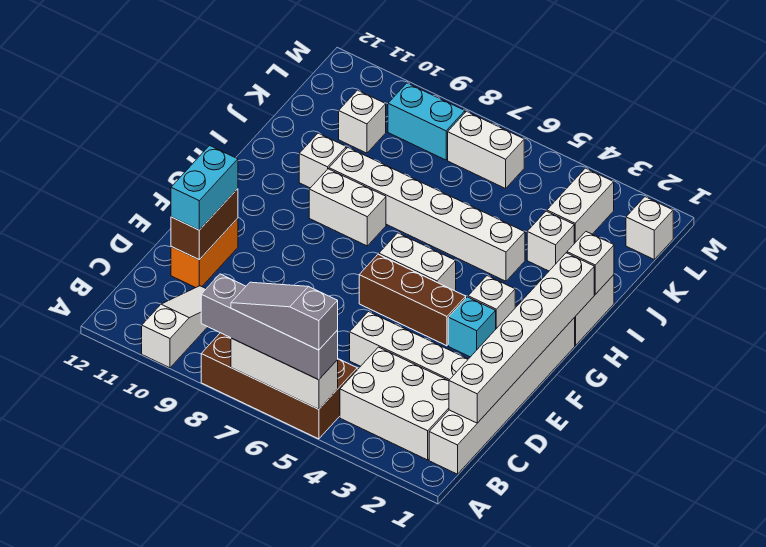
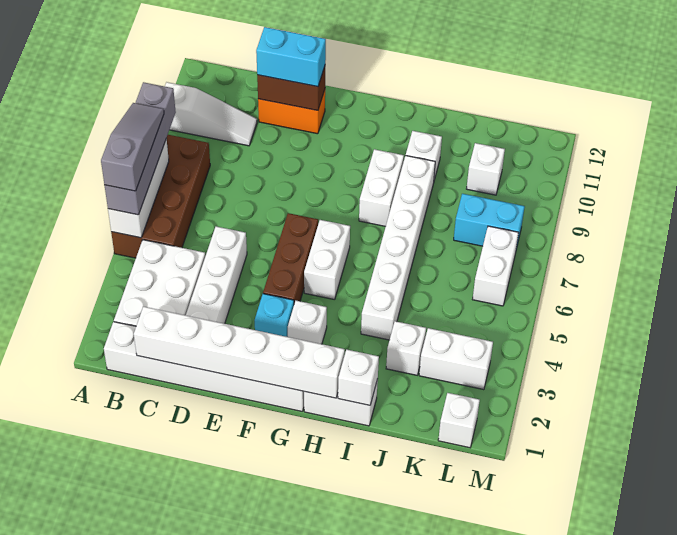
cyan 1x2 brick [388,83,465,160] -> cyan 1x2 brick turned to [454,194,525,249]

